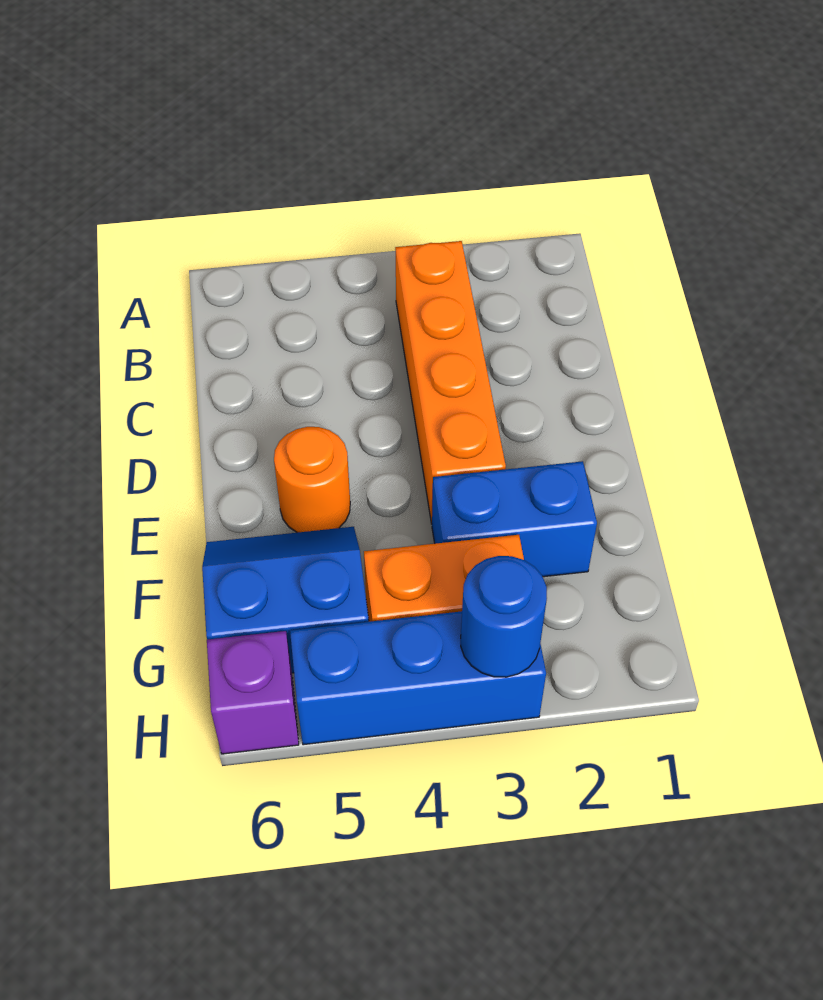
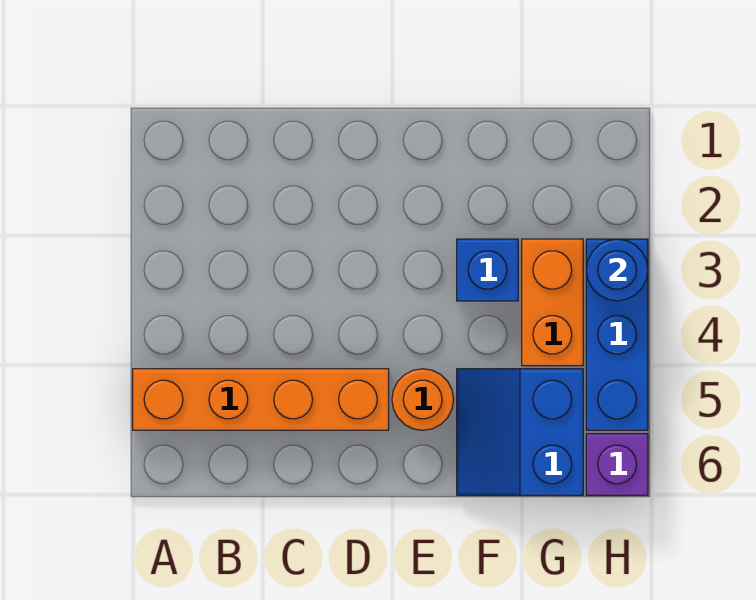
orange 1x4 brick [395,241,506,524] -> orange 1x4 brick moved to [133,369,389,430]
blue 1x2 brick [432,461,597,577] -> blue 1x1 brick [457,239,518,301]

